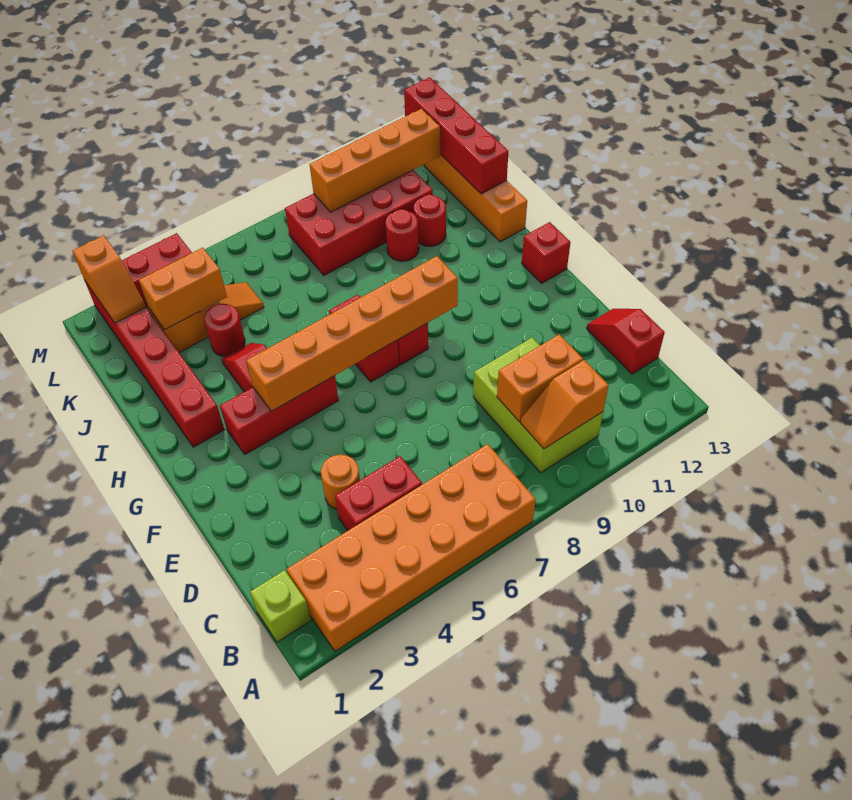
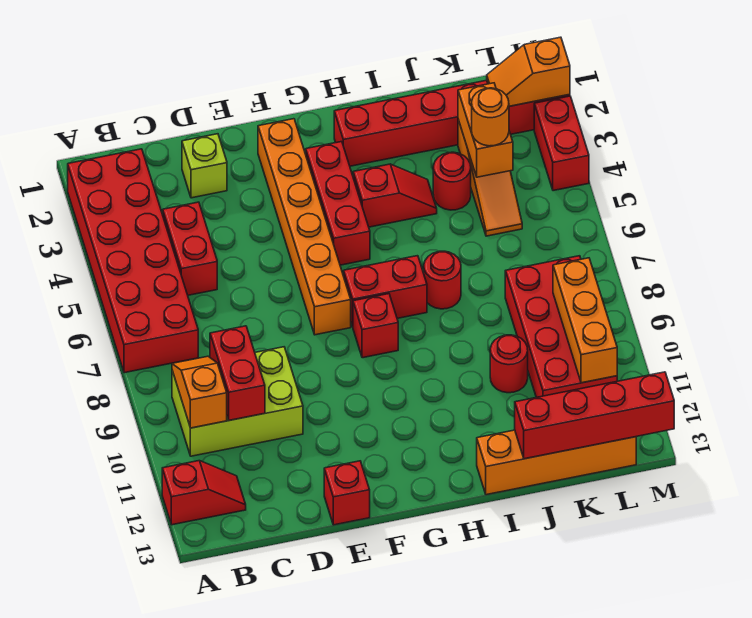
orange 2x6 brick [287,444,536,651] -> red 2x6 brick [68,149,198,373]
lime 1x1 brick [250,570,311,642] -> lime 1x1 brick moved to [182,134,227,198]
orange 1x2 brick [497,334,583,422] -> red 1x2 brick [210,326,265,420]
red 1x2 slope [587,309,665,374] -> red 1x2 slope moved to [162,461,246,525]
orange 1x1 round brick [321,455,360,510] -> orange 1x1 round brick moved to [472,88,509,146]
orange 1x6 brick [246,256,458,411] -> orange 1x6 brick moved to [258,119,351,335]
red 1x1 brick [522,222,571,283] -> red 1x1 brick moved to [324,461,370,525]
red 1x1 round brick [414,195,446,246] -> red 1x1 round brick moved to [424,251,461,309]
orange 1x4 brick [310,109,440,212] -> orange 1x3 brick [553,258,617,383]

